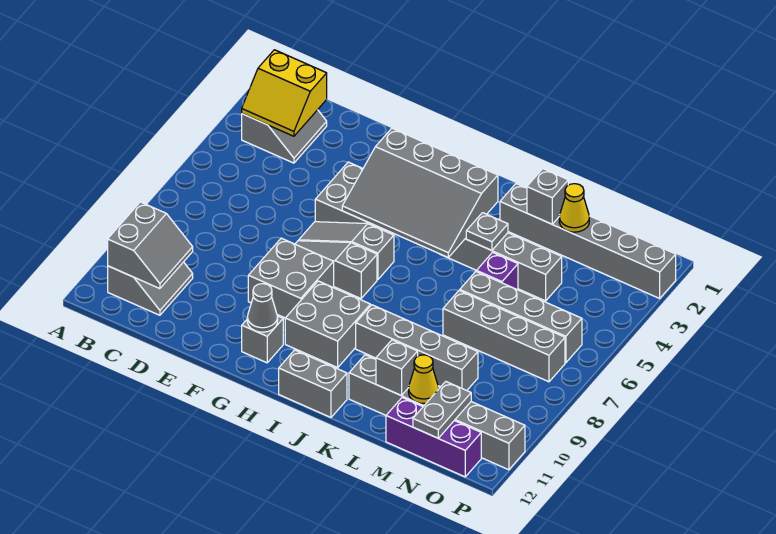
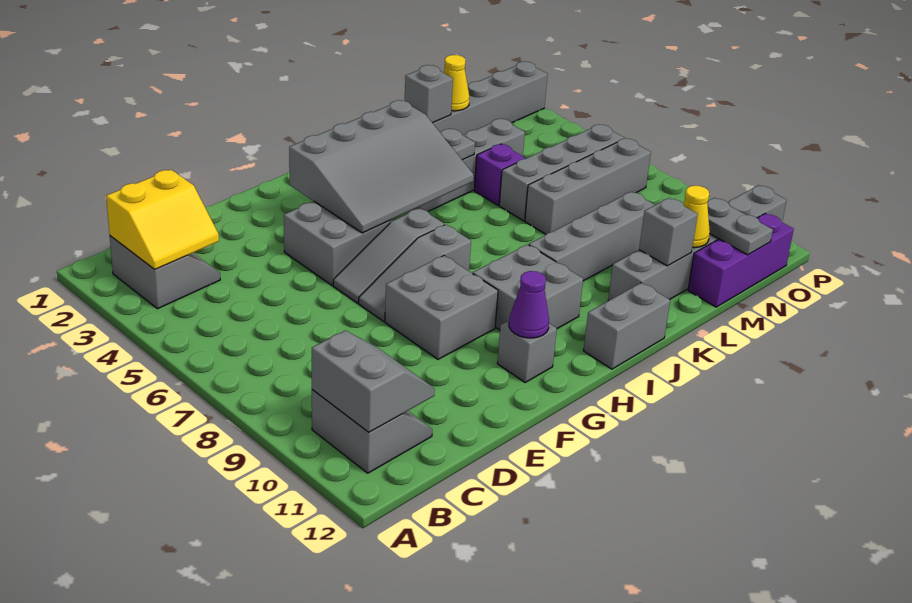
grey 1x1 cone [247,284,278,332] -> purple 1x1 cone [509,271,549,338]

